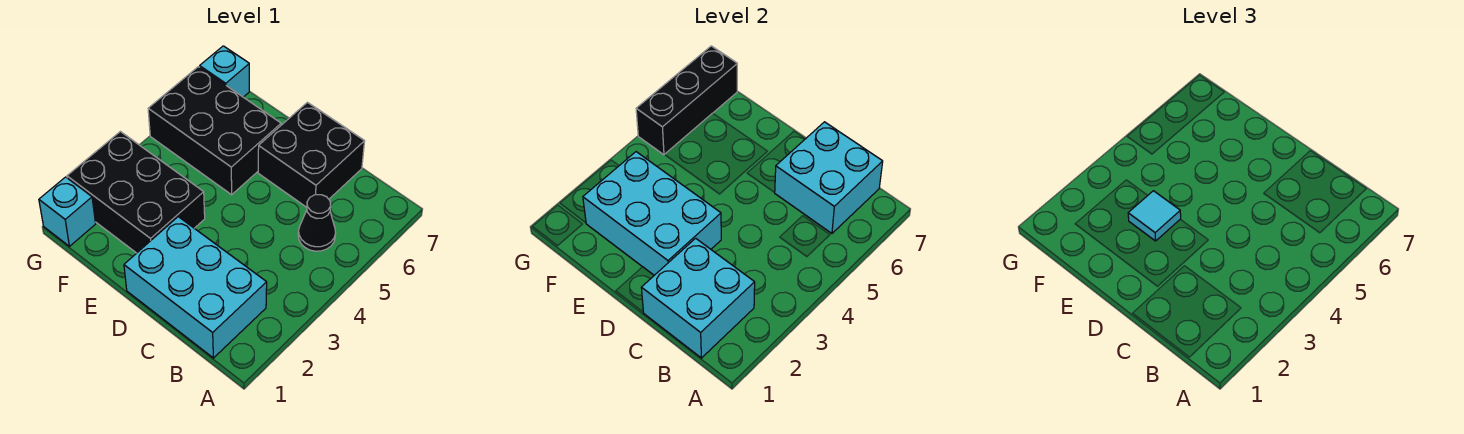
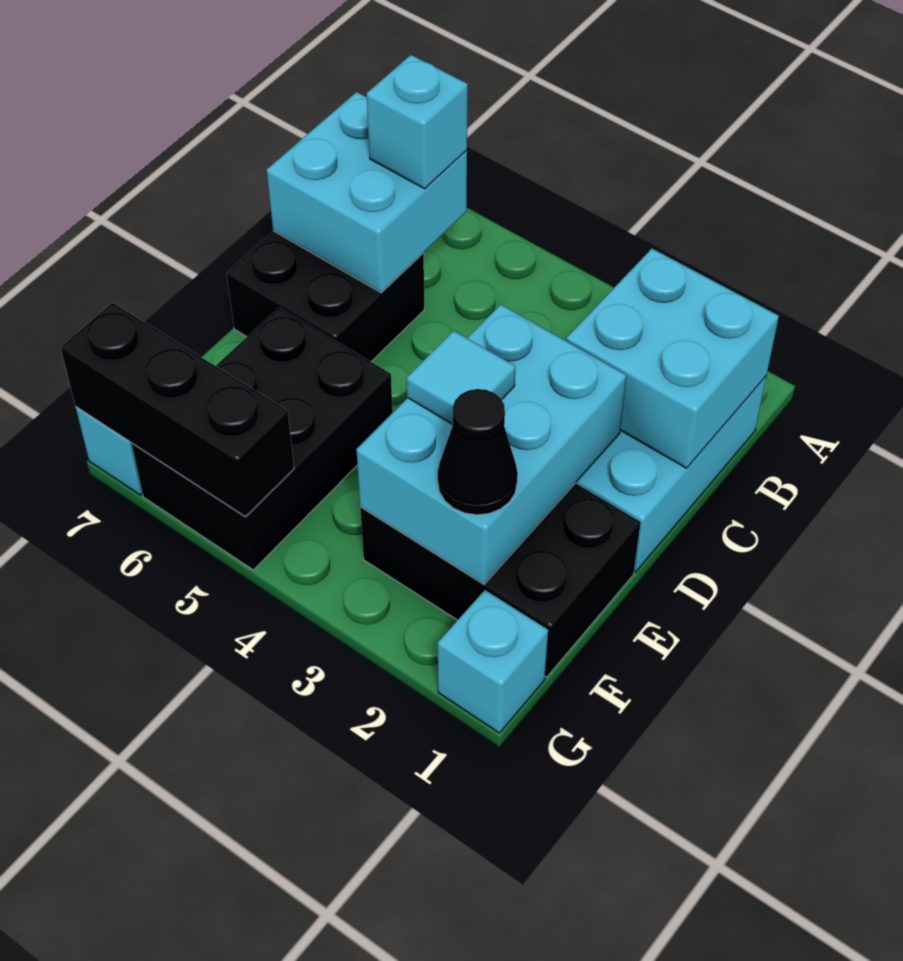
black 1x1 cone [298,195,336,251] -> black 1x1 cone moved to [438,389,518,515]
none -> cyan 1x1 brick [367,55,468,189]
black 2x3 brick [67,132,205,253] -> black 2x3 brick turned to [360,483,641,677]

